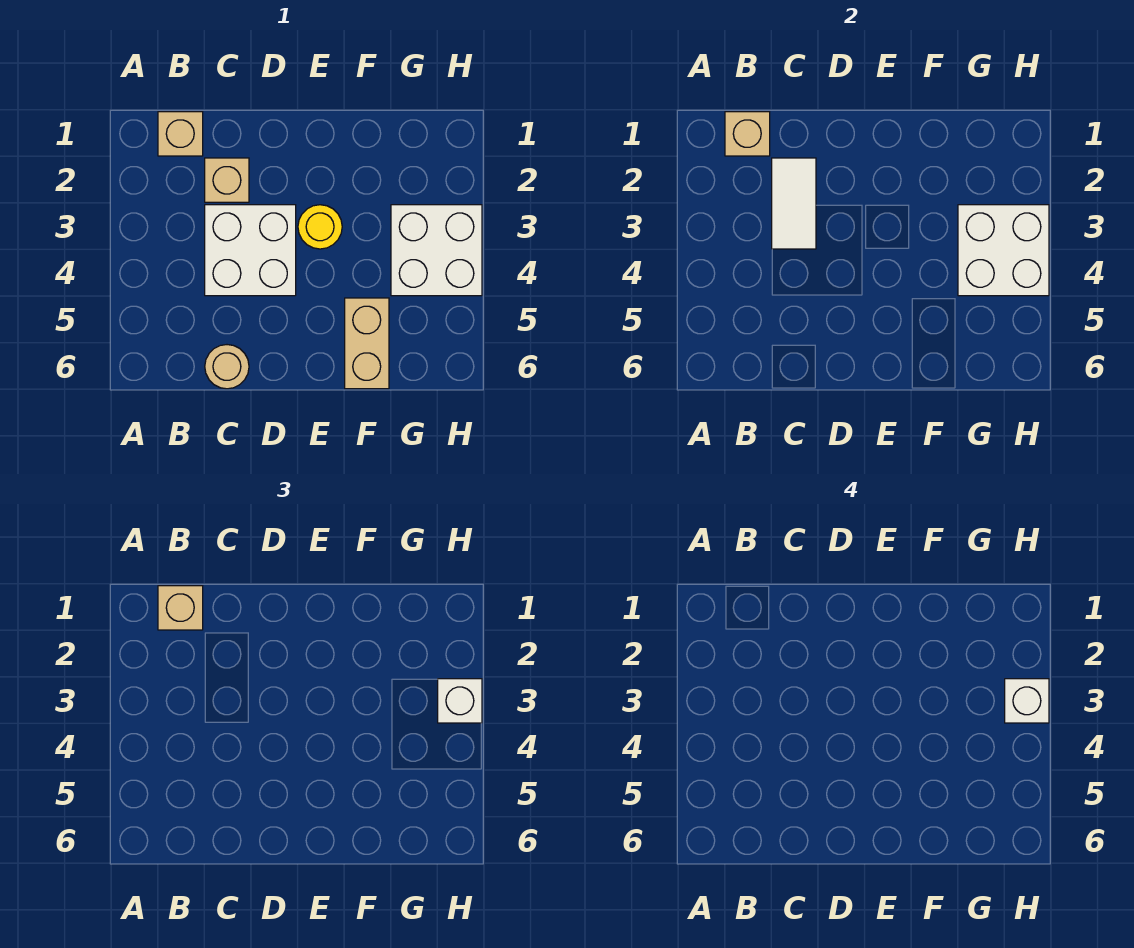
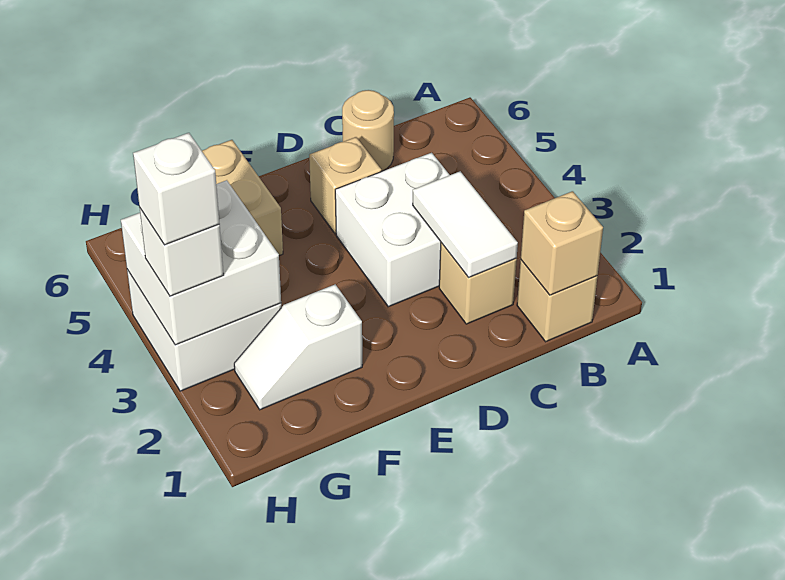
tan 1x1 brick [158,586,203,630] -> tan 1x1 brick moved to [309,137,381,234]
yellow 1x1 round brick [298,205,342,249] -> none
none -> white 1x2 slope [234,284,362,410]

